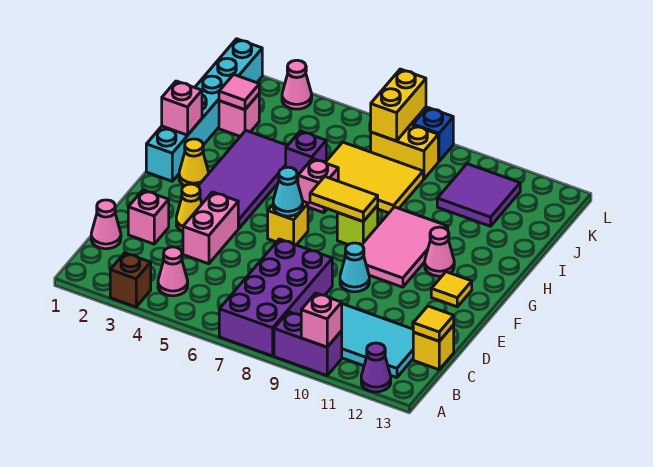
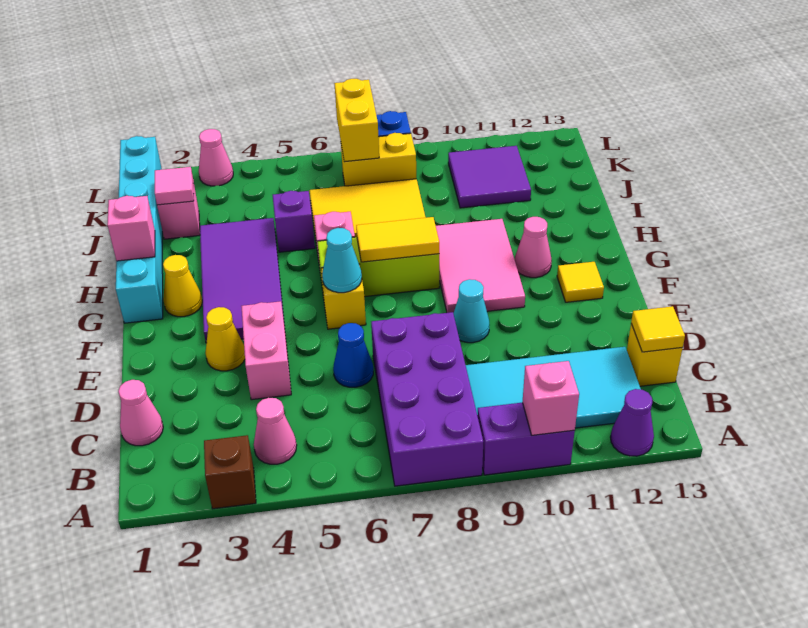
pink 1x1 brick [128,190,169,244] -> none
none -> blue 1x1 cone [333,323,373,387]
lime 1x1 brick [337,205,378,245] -> lime 1x3 brick [317,237,439,297]

